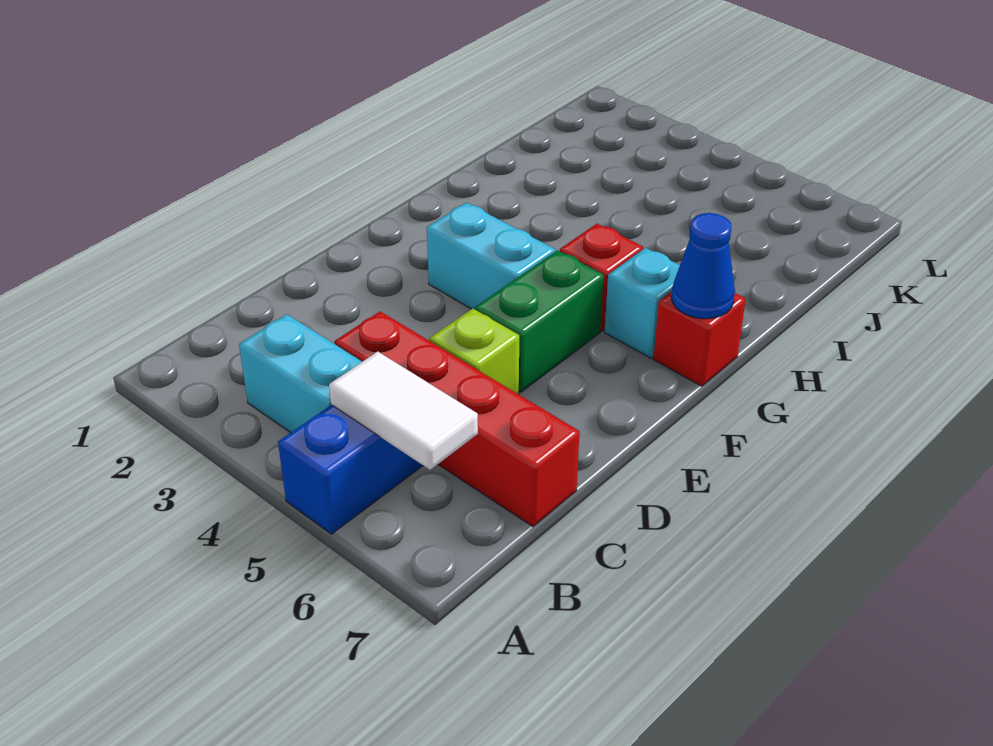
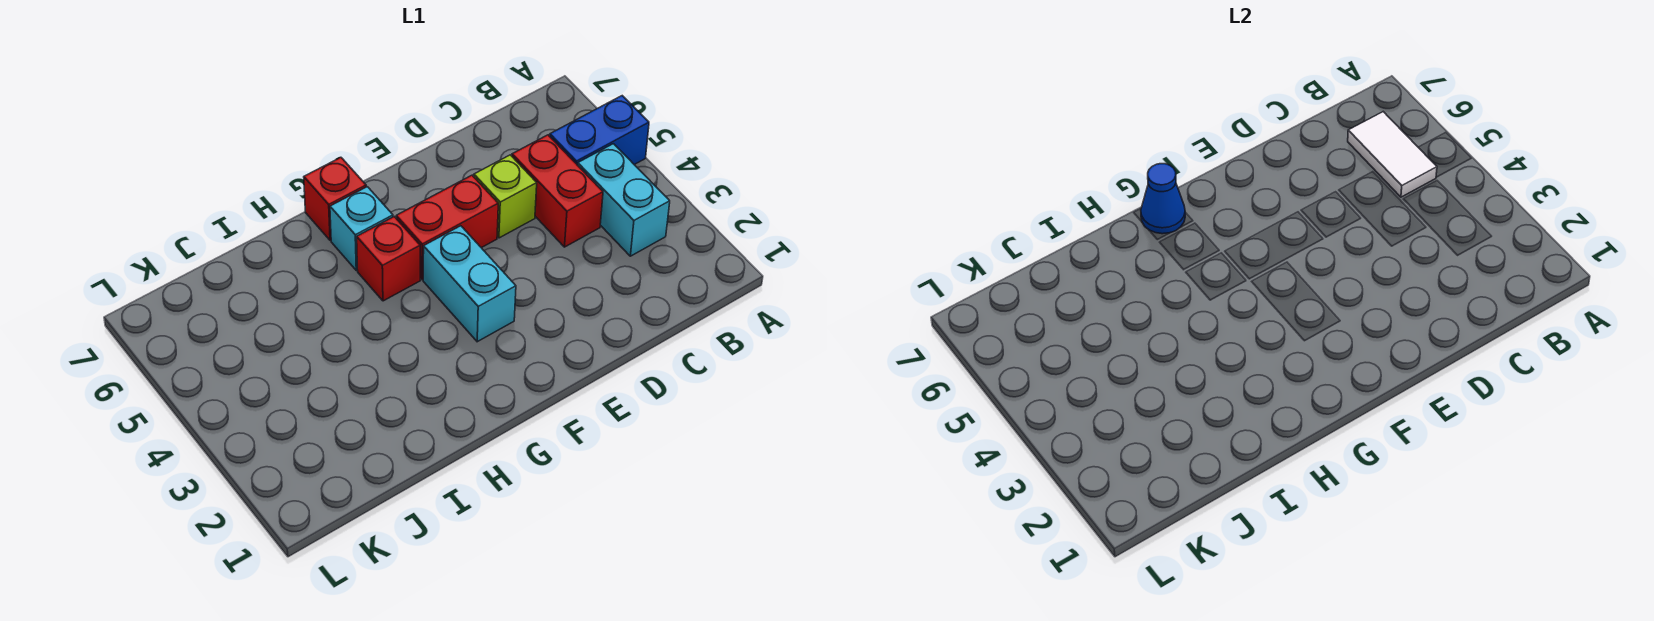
red 1x4 brick [334,311,580,527] -> red 1x2 brick [512,135,603,247]
green 1x2 brick [475,250,604,392] -> red 1x2 brick [396,175,498,280]

